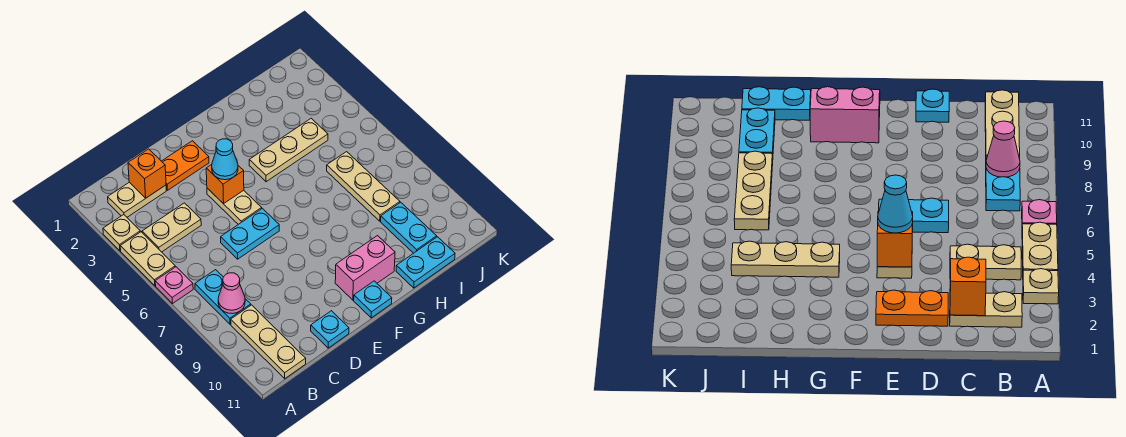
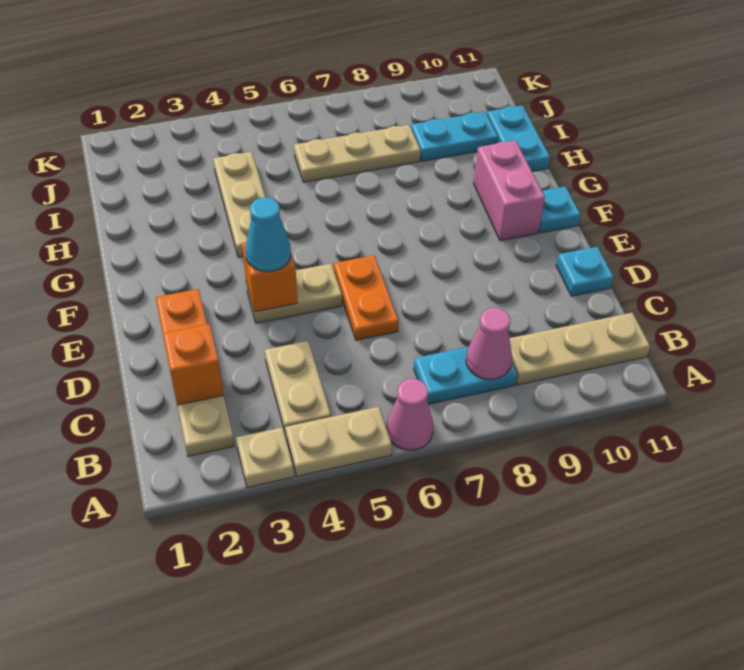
pink 1x1 plate [155,267,193,304] -> pink 1x1 cone [387,379,434,450]
cyan 1x2 plate [221,208,279,259] -> orange 1x2 plate [334,255,399,340]

